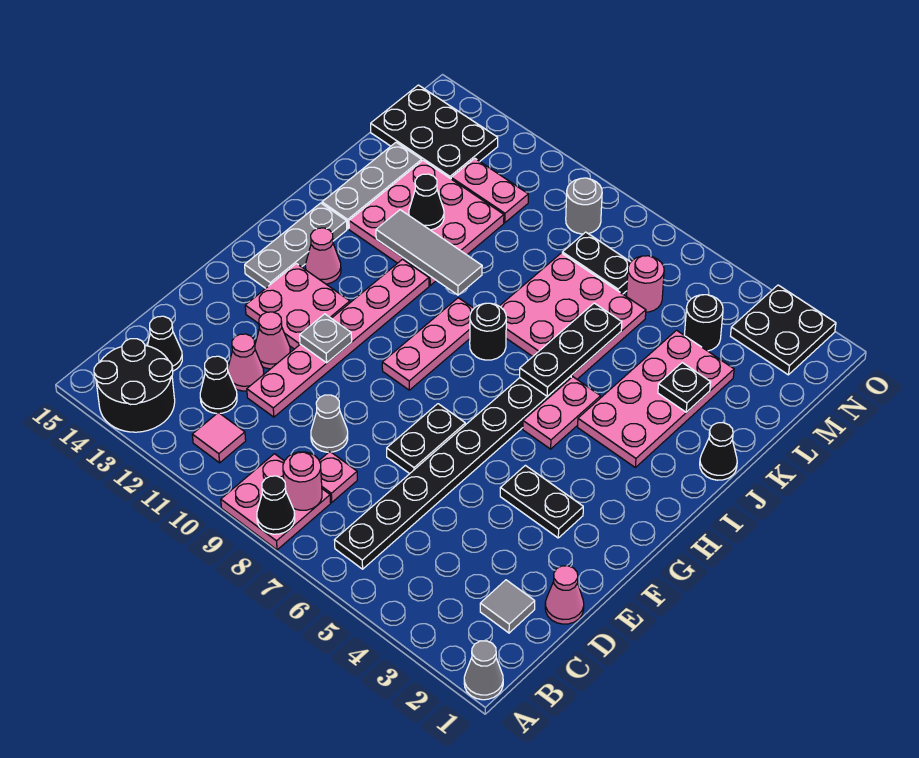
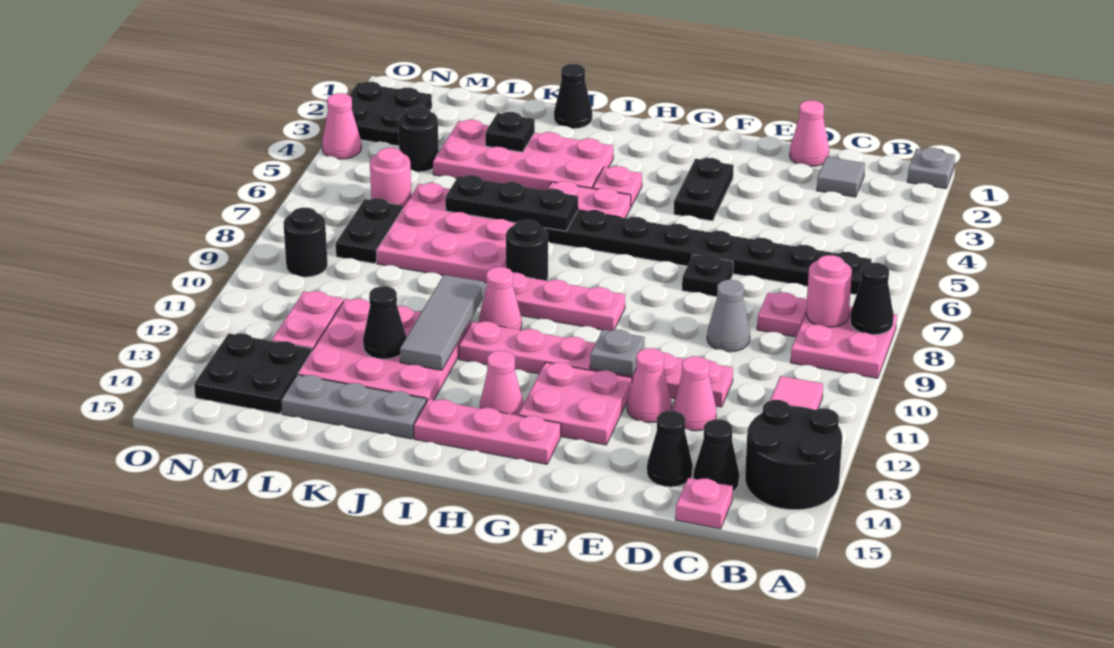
grey 1x1 cone [464,641,503,700] -> grey 1x1 plate [907,148,955,188]
black 1x1 cone [200,356,237,414] -> black 1x1 cone moved to [647,411,693,487]
none -> pink 1x1 plate [676,478,733,529]
black 1x2 plate [387,404,465,474] -> black 1x1 plate [682,254,733,297]
grey 1x3 plate [245,203,347,288] -> pink 1x3 plate [414,399,561,464]
none -> pink 1x1 plate [593,166,642,207]
none -> pink 1x1 cone [479,267,522,330]
black 2x3 plate [371,85,498,179] -> black 2x2 plate [194,333,312,414]
grey 1x1 round brick [566,178,602,234] -> black 1x1 round brick [283,208,328,277]
none -> pink 1x1 cone [322,93,361,159]

